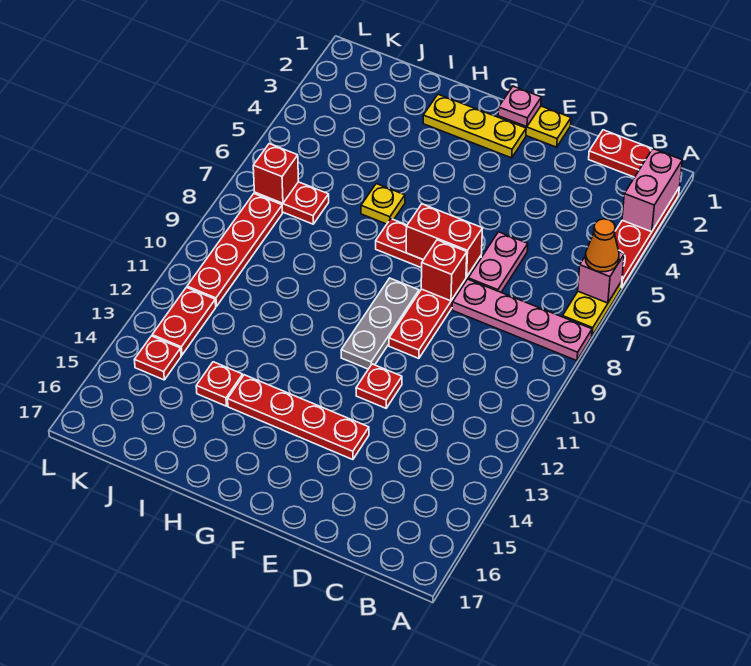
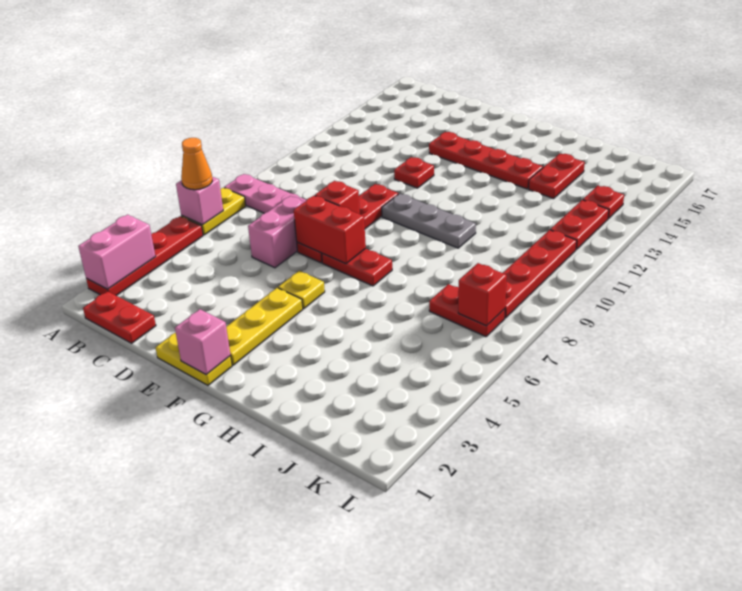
pink 1x2 plate [468,232,528,292] -> pink 1x2 brick [248,196,304,268]
pink 1x1 plate [498,86,541,127] -> pink 1x1 brick [175,309,230,375]
yellow 1x3 plate [423,94,526,158] -> yellow 1x3 plate turned to [226,288,303,365]
grey 1x3 plate [341,278,419,369] -> grey 1x3 plate turned to [382,194,476,248]
yellow 1x1 plate [361,184,405,224] -> yellow 1x1 plate moved to [278,271,325,309]
red 1x1 plate [196,362,243,406] -> red 1x2 plate [529,154,585,199]

